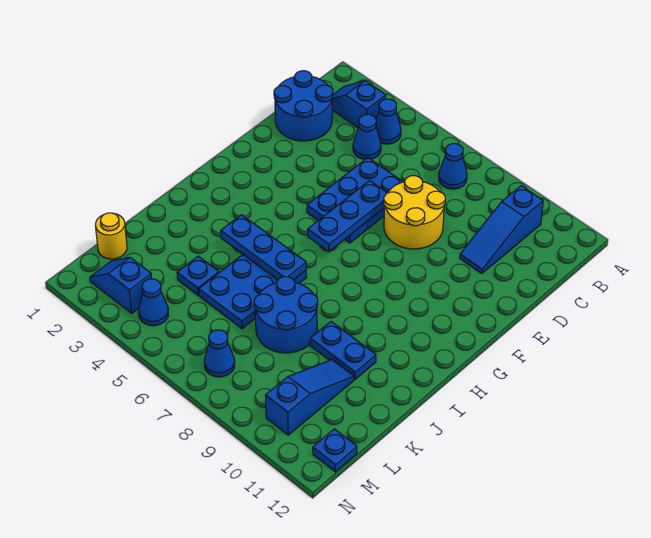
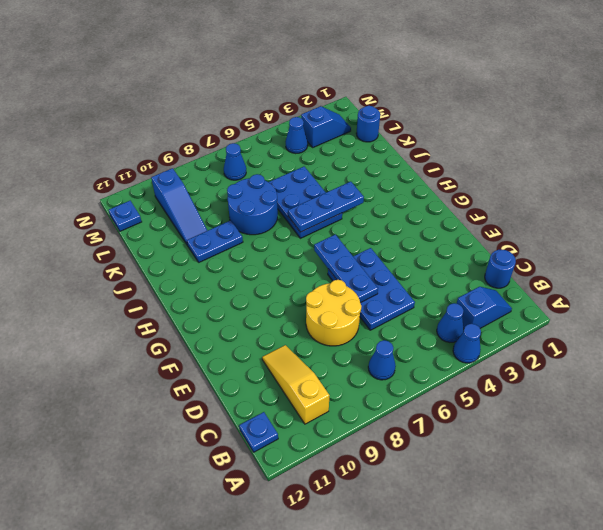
blue 1x3 slope [460,186,543,273] -> yellow 1x3 slope [262,345,329,424]
blue 2x2 round brick [274,71,333,141] -> blue 1x1 round brick [485,250,516,288]
blue 1x1 cone [353,114,381,159] -> blue 1x1 cone moved to [453,324,481,363]
blue 1x1 plate [177,256,219,295] -> blue 1x1 plate moved to [239,412,278,452]
yellow 1x1 round brick [95,213,127,259] -> blue 1x1 round brick [356,106,380,142]

